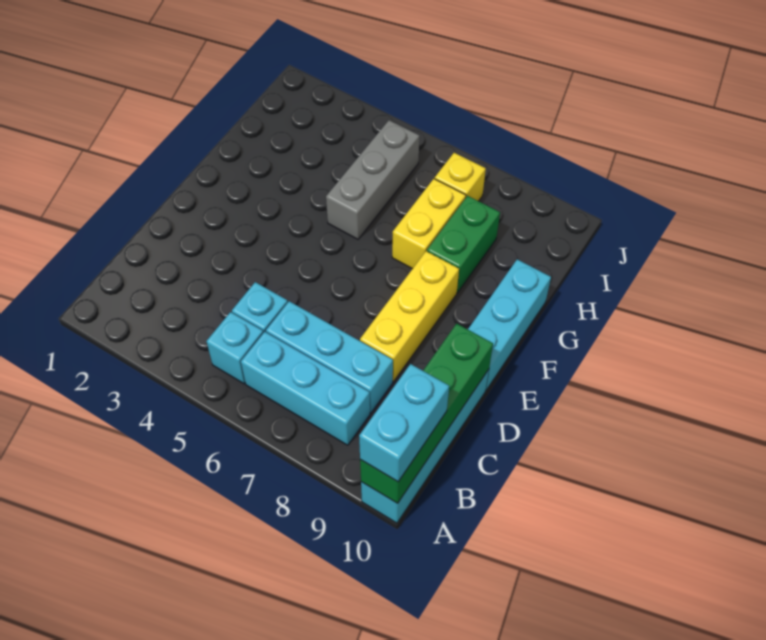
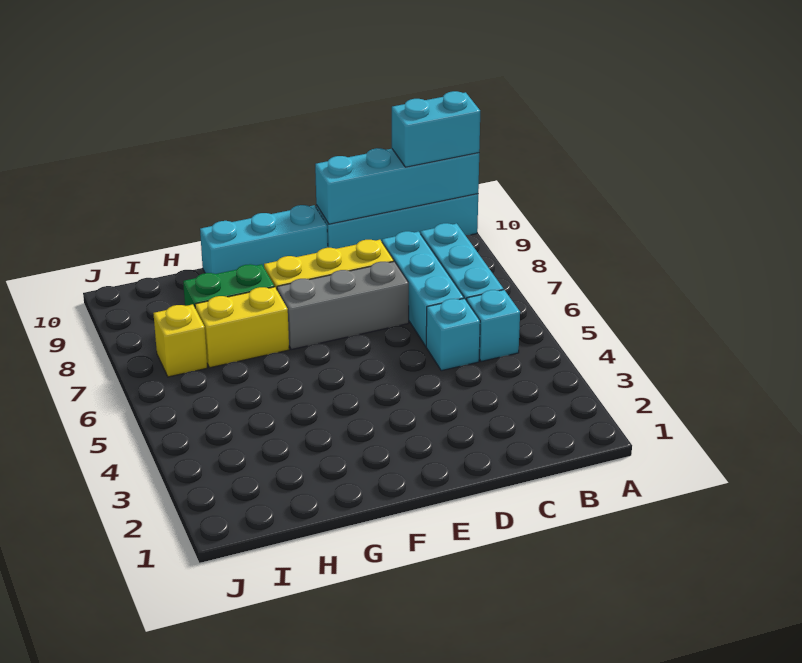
green 1x4 brick [360,324,493,503] -> cyan 1x4 brick [315,148,479,224]
grey 1x3 brick [326,120,420,239] -> grey 1x3 brick moved to [277,261,409,349]

